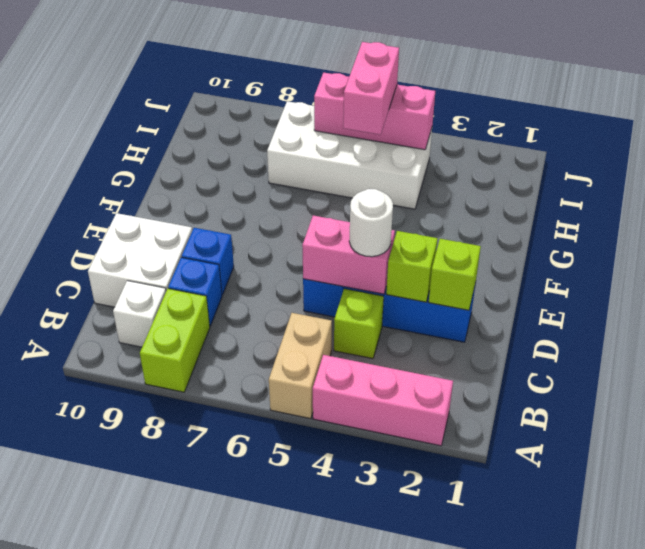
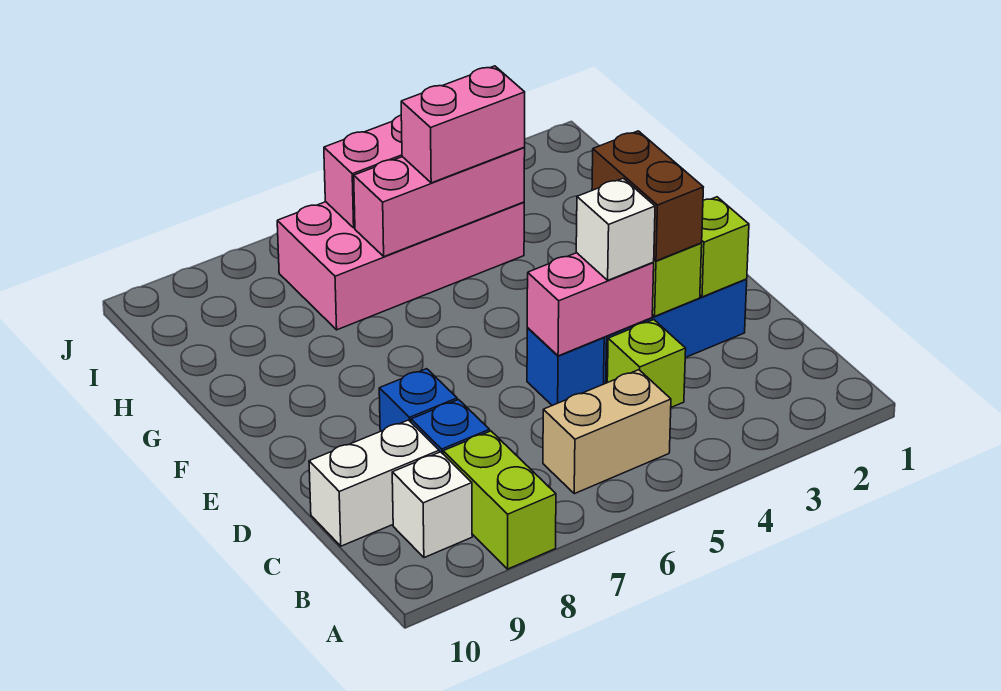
pink 1x3 brick [313,355,453,446] -> pink 1x3 brick moved to [354,148,525,257]
tan 1x2 brick [269,313,332,419] -> tan 1x2 brick turned to [543,370,671,494]
white 2x2 brick [88,213,192,307] -> white 1x2 brick [309,420,439,546]
none -> brown 1x2 brick [592,131,703,261]
white 1x1 round brick [349,189,393,257] -> white 1x1 brick [576,178,655,280]
white 2x4 brick [267,101,432,209] -> pink 2x4 brick [277,202,524,330]
pink 1x2 brick [343,42,399,135] -> pink 1x2 brick turned to [401,66,525,183]

